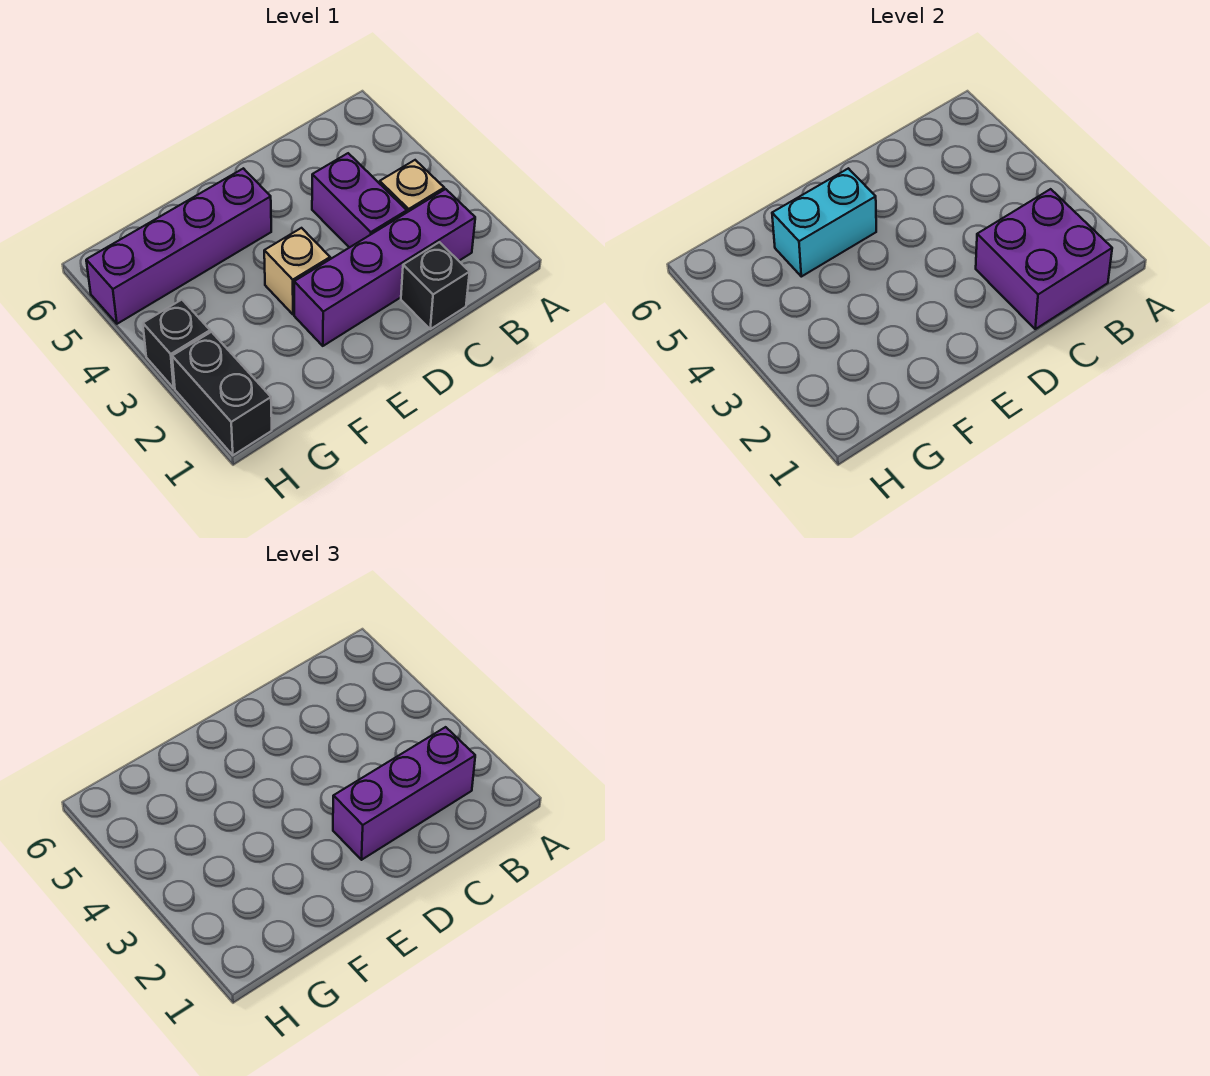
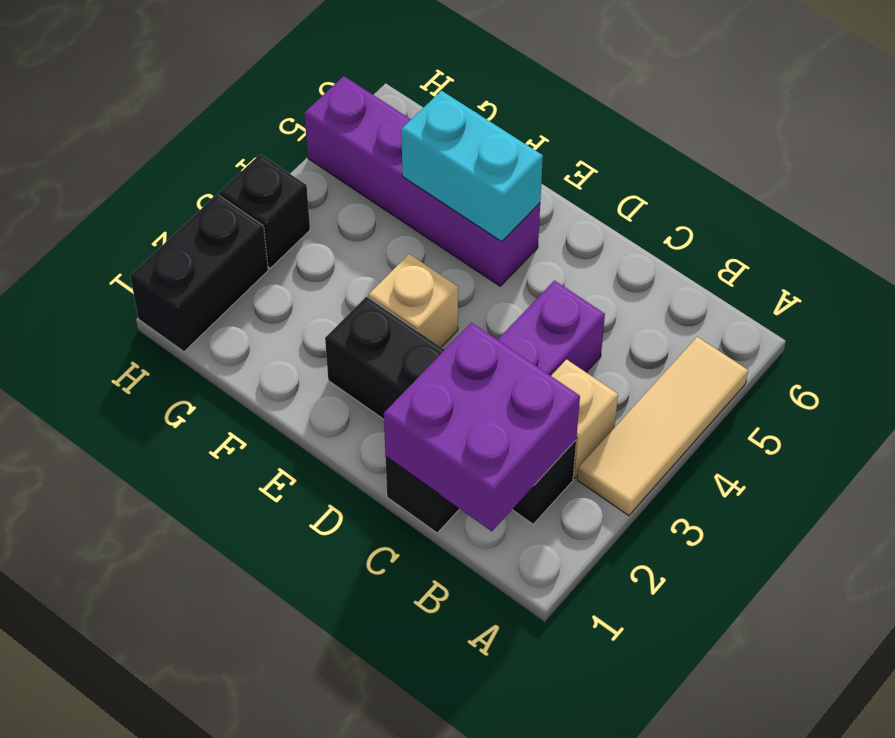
none -> tan 1x3 tile [578,337,748,516]
purple 1x4 brick [294,189,475,346] -> black 1x4 brick [325,297,576,524]
purple 1x3 brick [333,727,475,860] -> none

